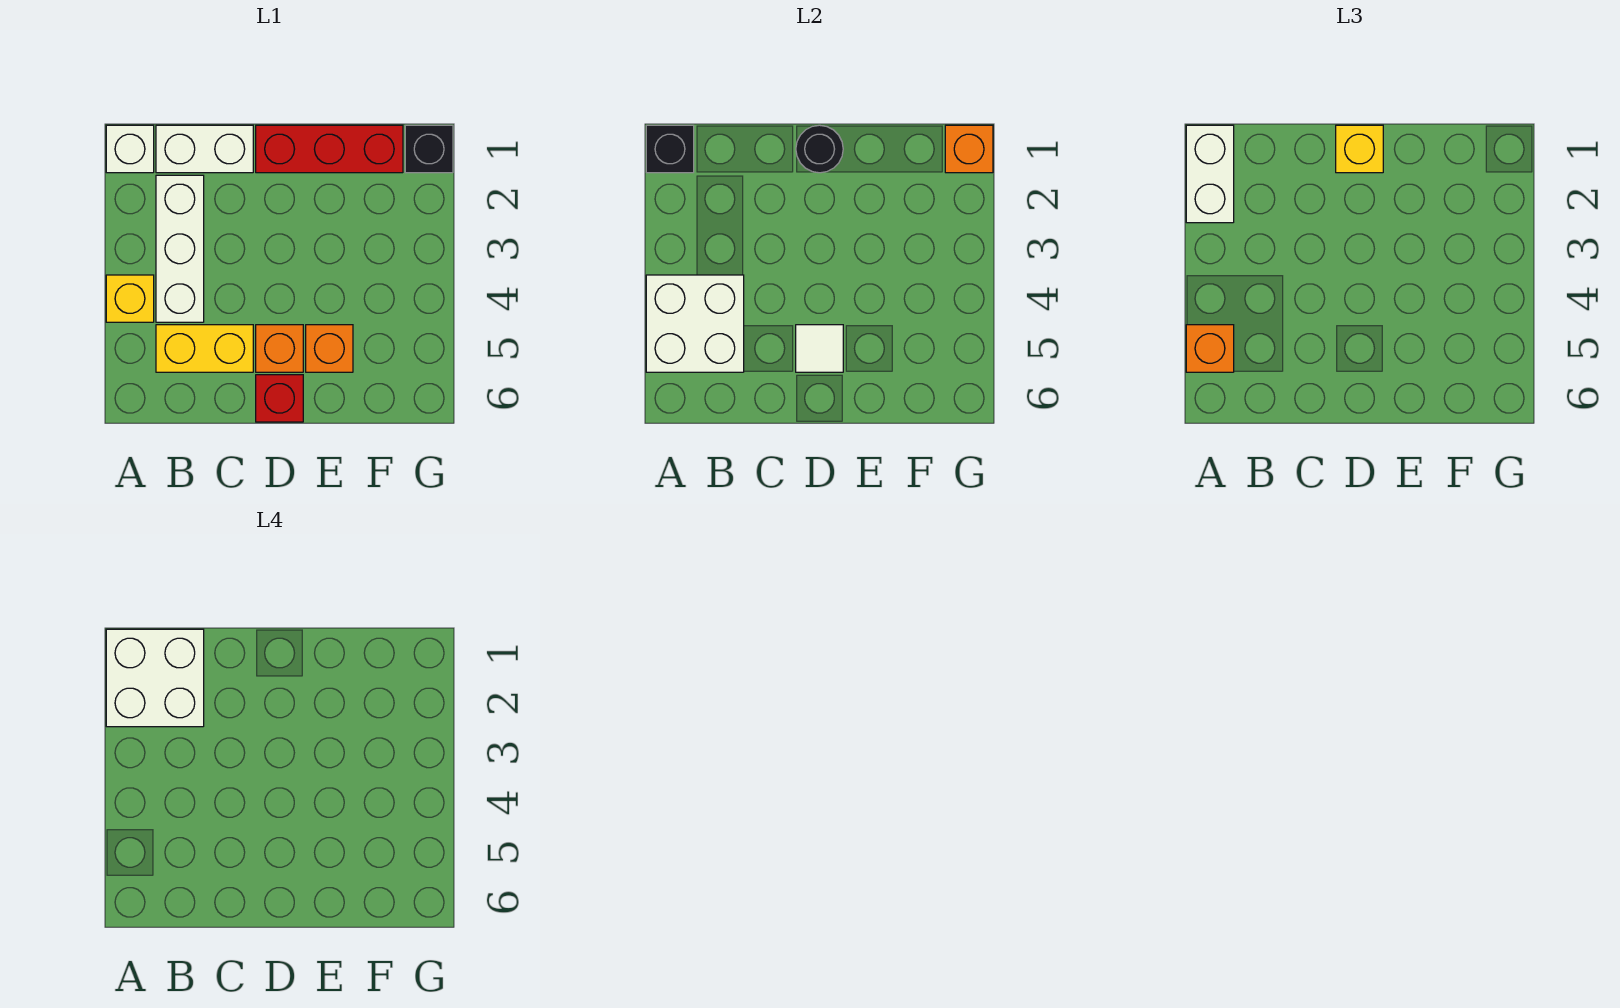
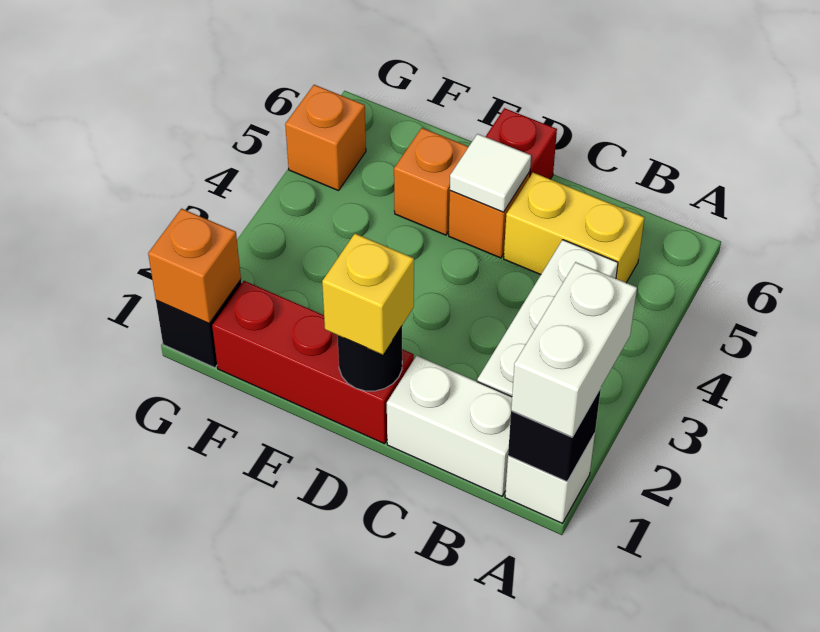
white 2x2 brick [106,629,204,727] -> none
yellow 1x1 brick [106,275,154,322] -> none
white 2x2 brick [646,275,744,372] -> none
orange 1x1 brick [1186,325,1234,372] -> orange 1x1 brick moved to [285,85,366,191]

